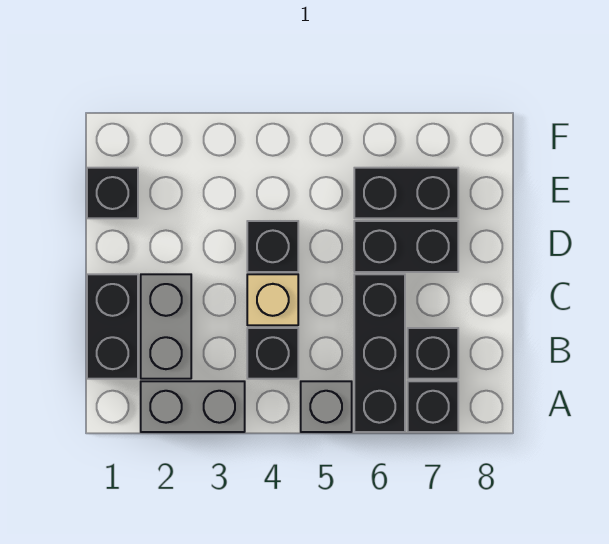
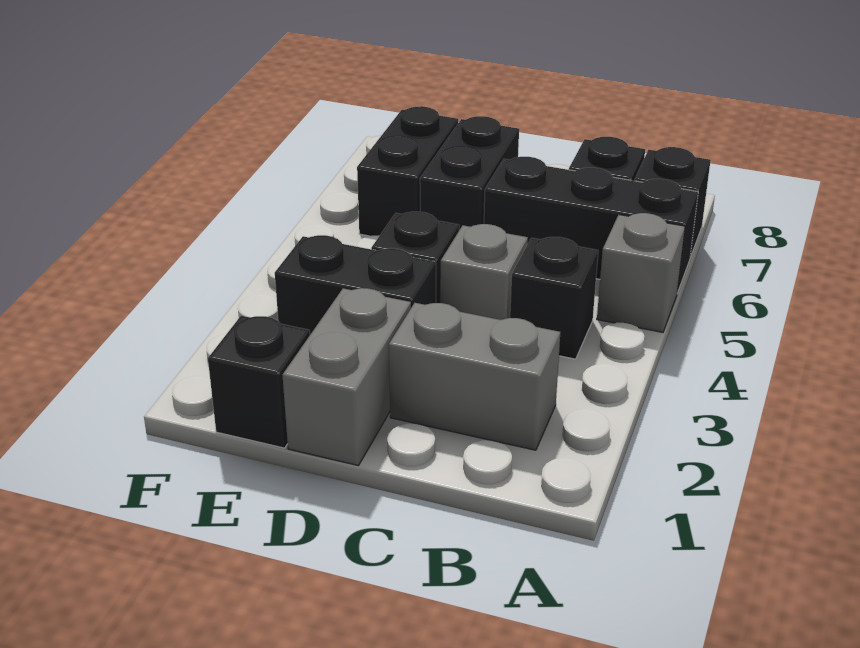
grey 1x2 brick [141,381,245,432] -> grey 1x2 brick moved to [283,288,411,466]
black 1x2 brick [87,274,138,379] -> black 1x2 brick moved to [275,235,436,334]
tan 1x1 brick [247,274,298,325] -> grey 1x1 brick [440,224,528,320]

